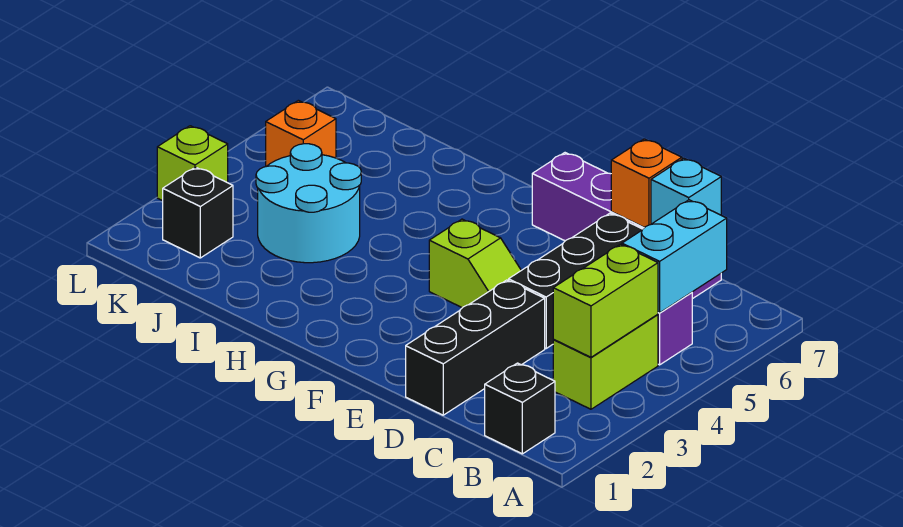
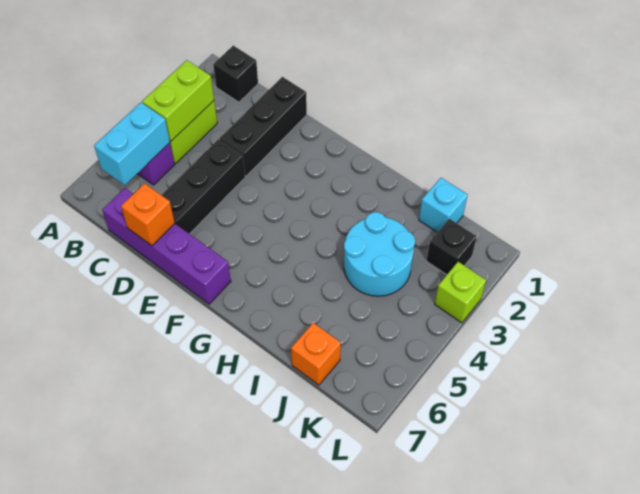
cyan 1x1 brick [651,158,721,224] -> cyan 1x1 brick moved to [419,178,468,232]
lime 1x2 slope [429,219,521,308] -> none
orange 1x1 brick [266,100,336,166] -> orange 1x1 brick moved to [291,323,341,385]

